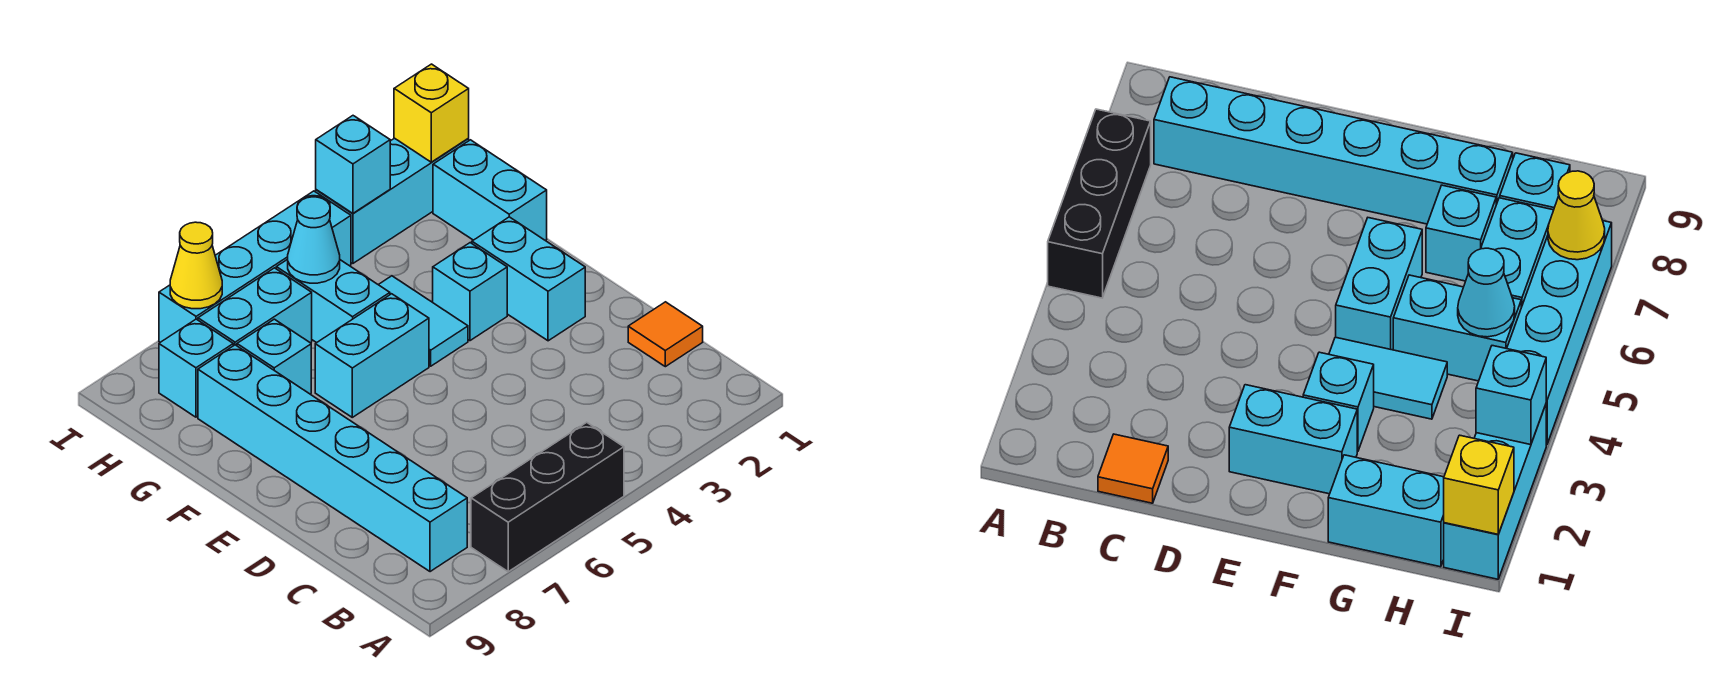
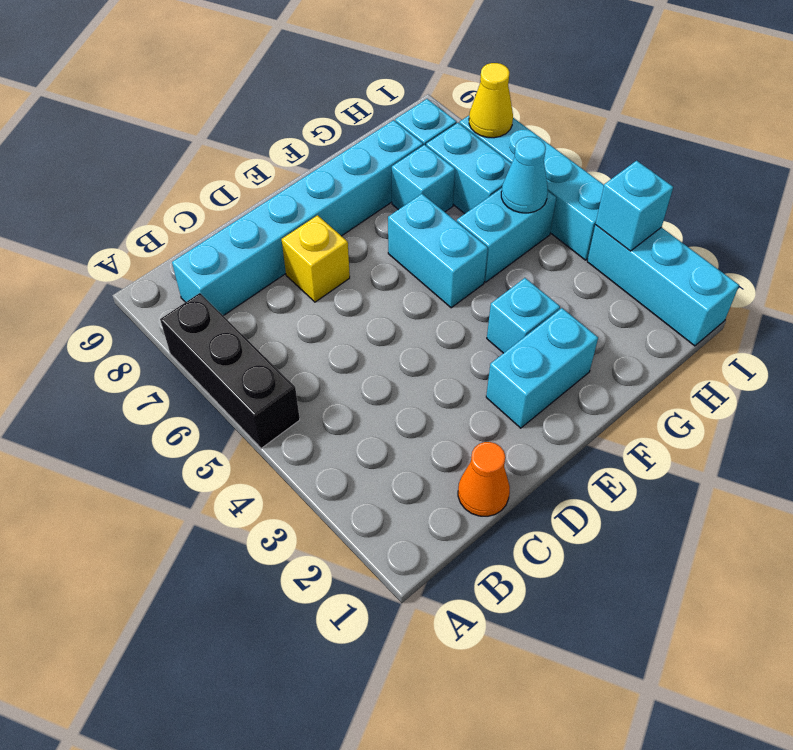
orange 1x1 tile [628,302,703,367] -> orange 1x1 cone [458,442,510,516]
cyan 1x2 tile [378,276,468,366] -> none
cyan 1x2 brick [433,140,547,240] -> none
yellow 1x1 brick [394,64,469,162] -> yellow 1x1 brick moved to [282,215,350,302]

